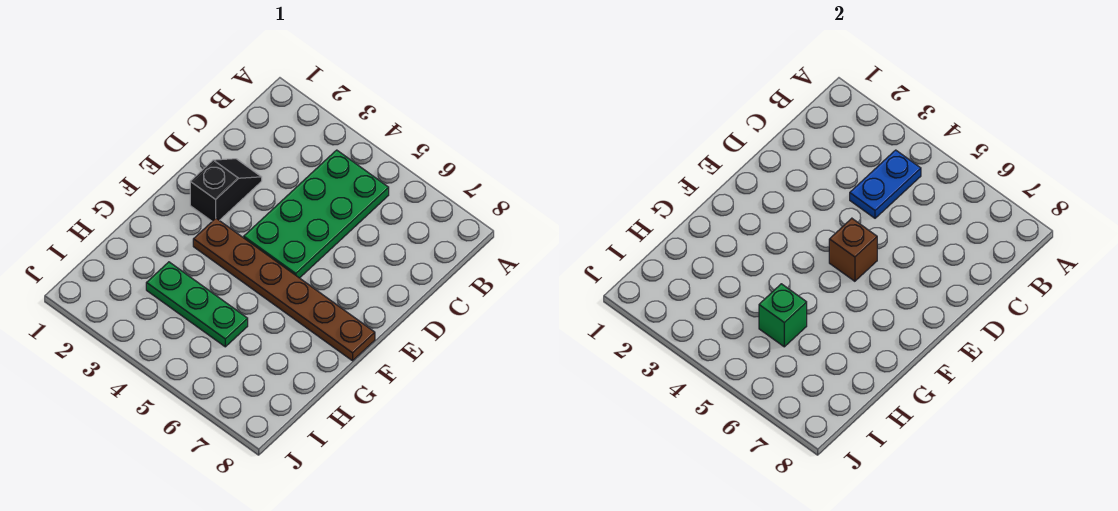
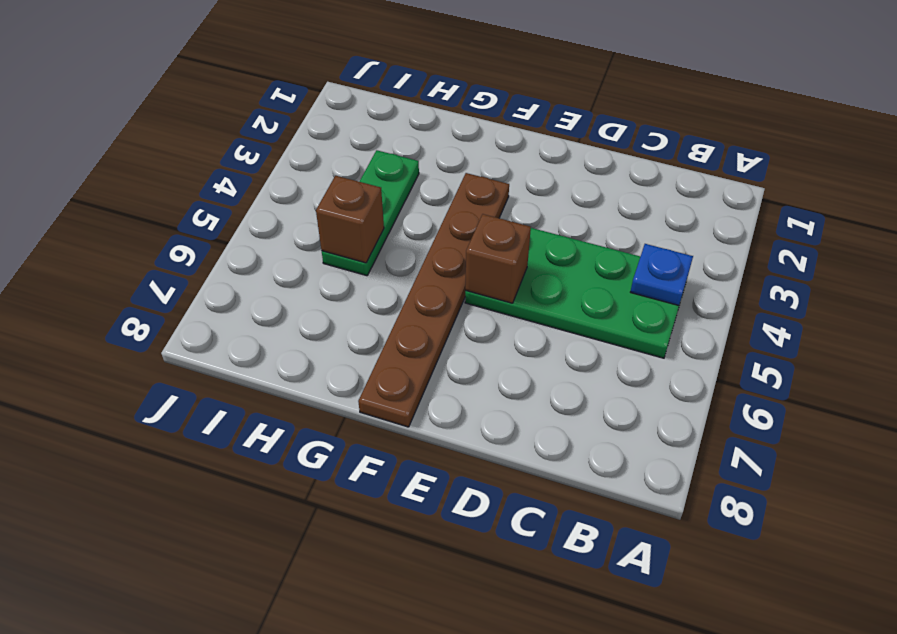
blue 1x2 plate [850,150,921,218] -> blue 1x1 plate [631,244,693,305]
black 1x2 slope [190,159,262,221] -> none
green 1x1 brick [759,284,807,347] -> brown 1x1 brick [316,176,384,263]

